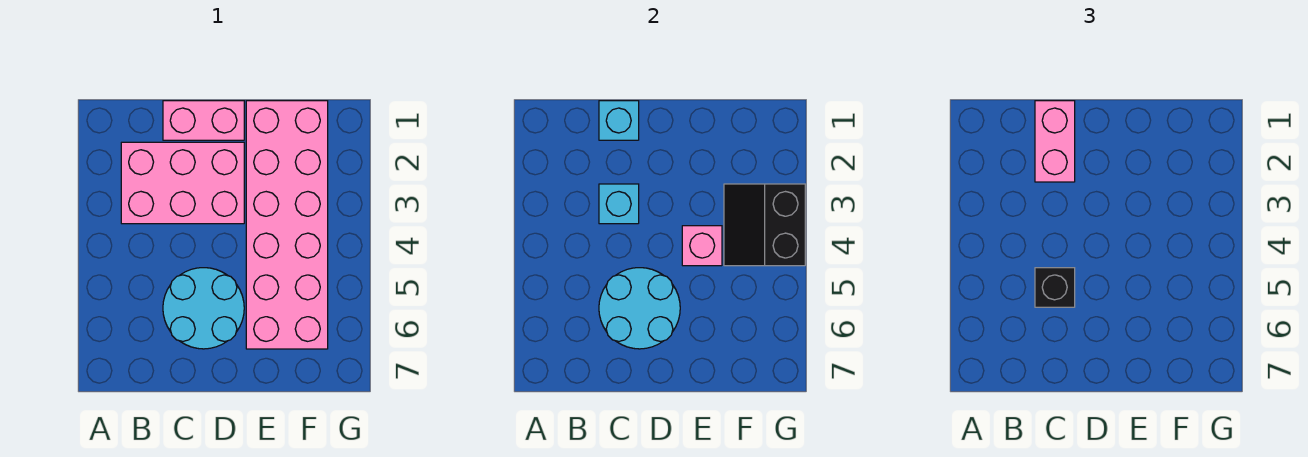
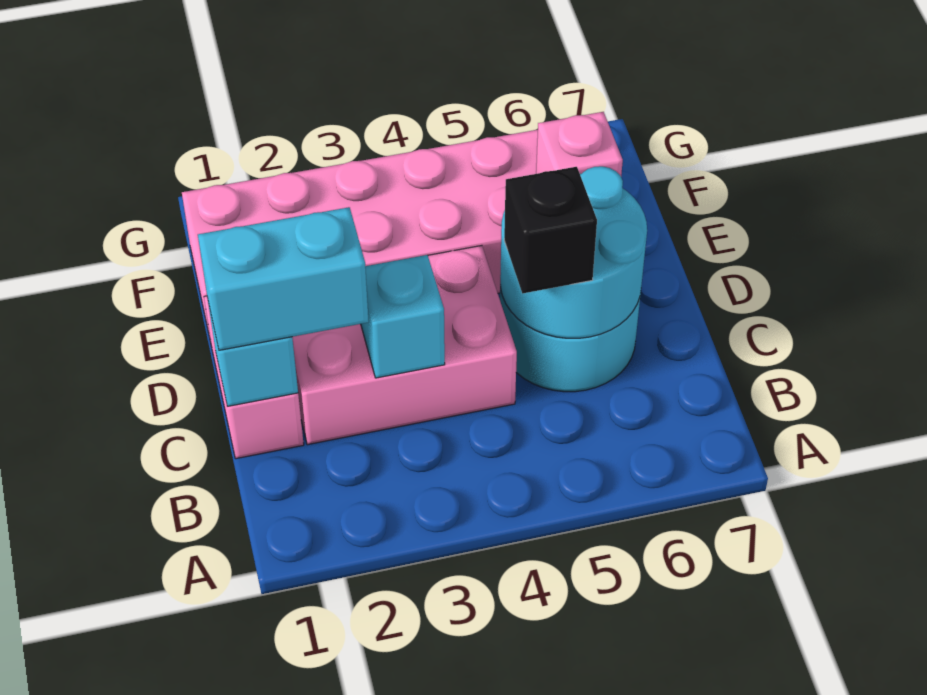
pink 2x3 brick [121,142,244,224] -> pink 2x3 brick turned to [292,246,517,445]
pink 1x2 brick [1035,101,1075,182] -> cyan 1x2 brick [198,207,369,350]
pink 1x1 brick [682,226,722,266] -> pink 1x1 brick moved to [536,112,623,176]
black 2x2 slope [724,184,805,266] -> none

